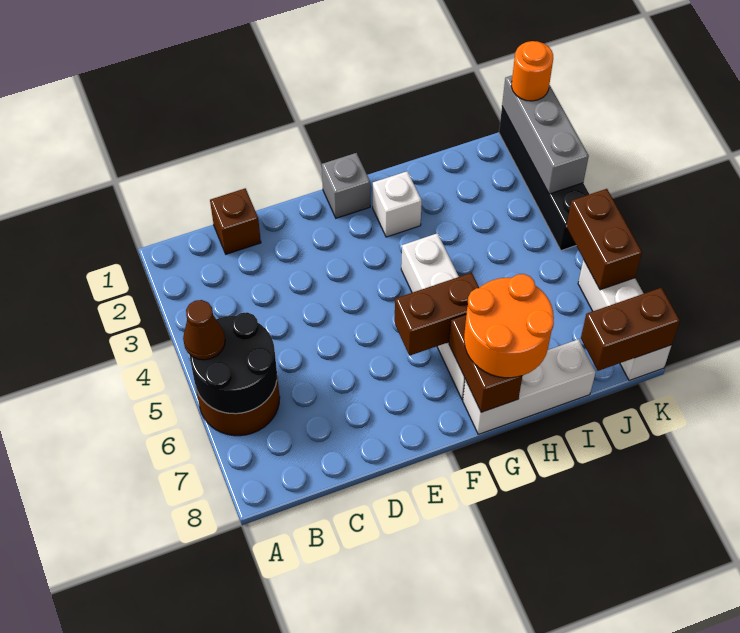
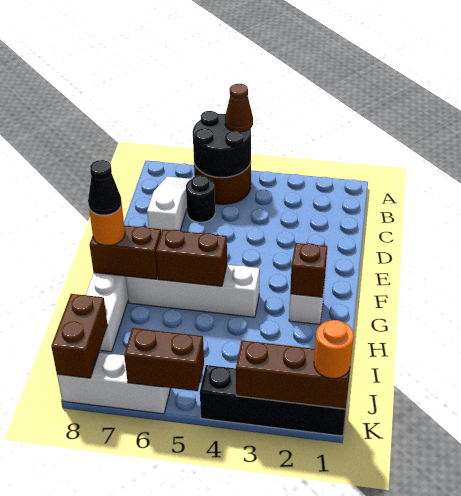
none -> white 1x3 slope [147,176,191,232]
brown 1x1 brick [210,188,261,254] -> brown 1x1 brick moved to [290,243,327,297]
none -> black 1x1 round brick [186,176,215,222]
grey 1x1 brick [322,153,370,218] -> none
brown 1x2 brick [395,273,479,356] -> brown 1x2 brick turned to [156,229,227,286]
orange 2x2 round brick [464,274,554,378] -> orange 1x1 round brick [89,204,125,245]
none -> black 1x1 cone [88,160,122,215]
grey 1x3 brick [502,76,589,194] -> brown 1x3 brick [236,341,350,409]

